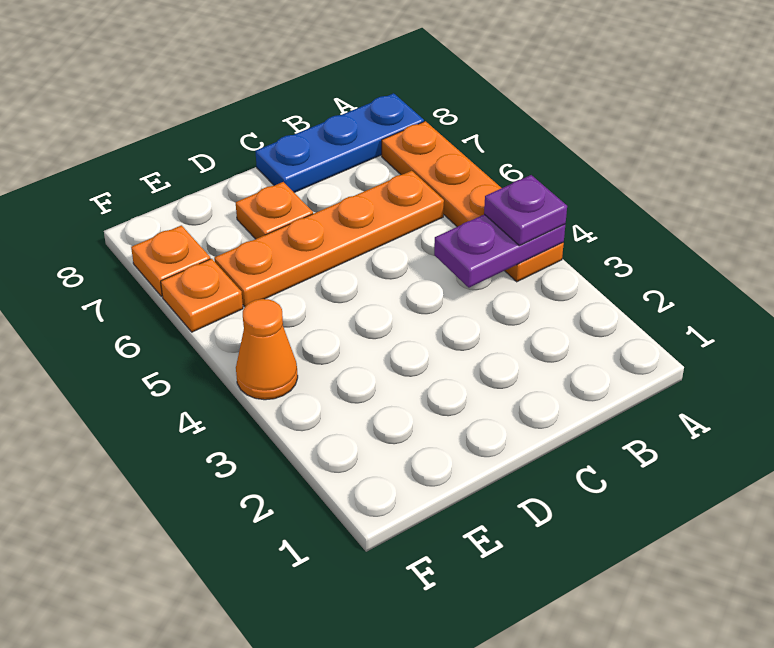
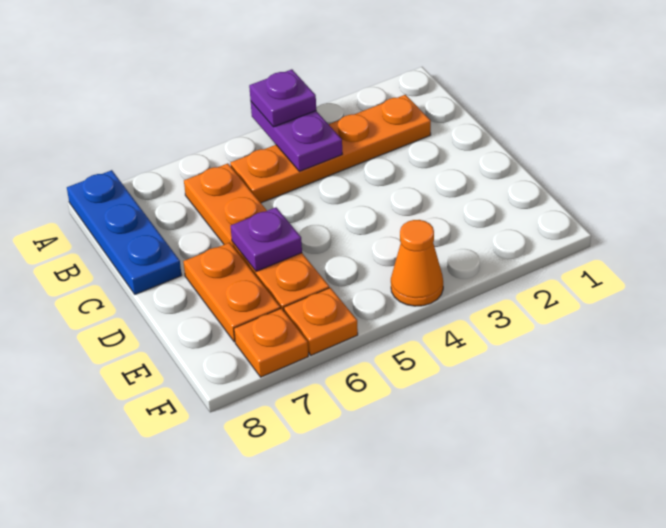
orange 1x4 plate [382,121,564,282] -> orange 1x4 plate moved to [230,95,431,203]
none -> purple 1x1 plate [231,207,302,271]
orange 1x1 plate [236,182,313,239] -> orange 1x2 plate [183,243,280,342]

